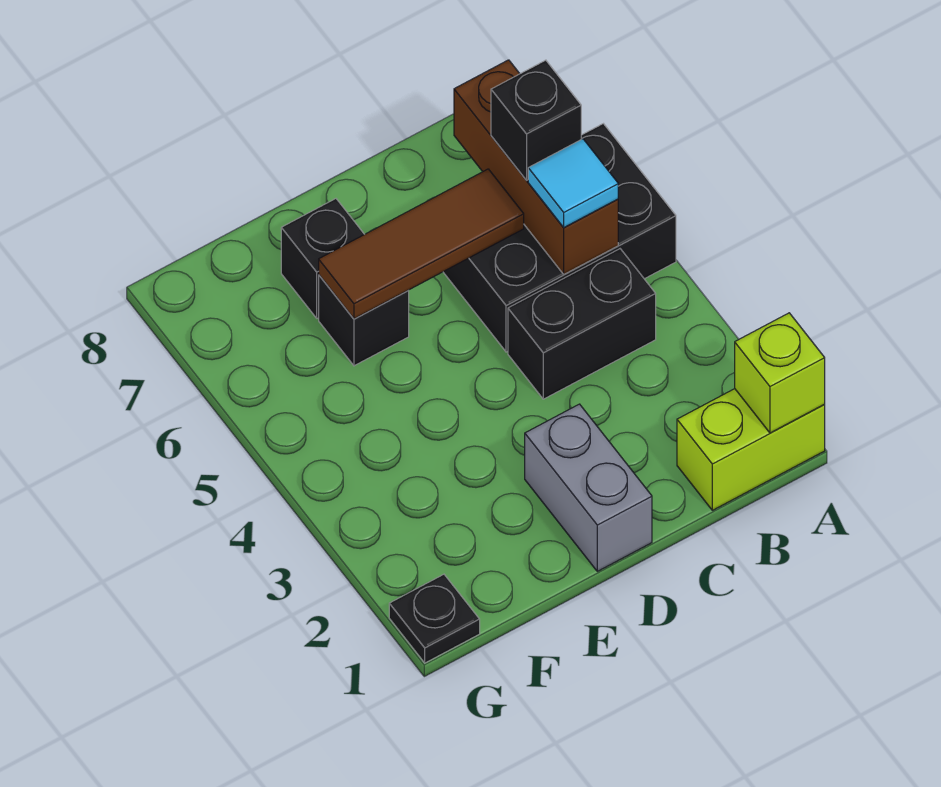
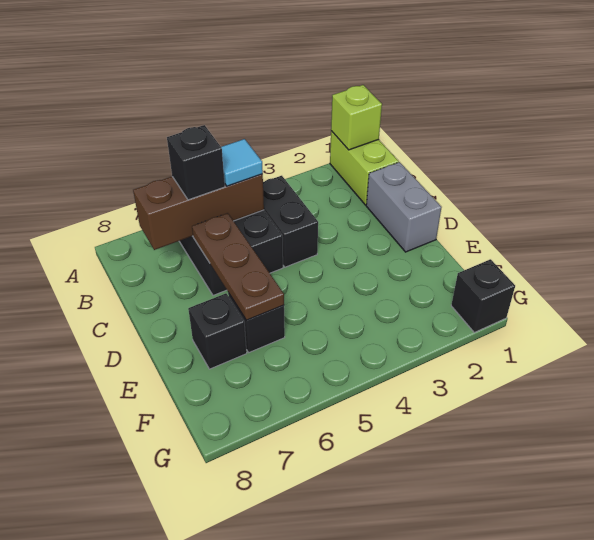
brown 1x3 tile [319,169,524,319] -> brown 1x3 plate [192,213,284,320]
grey 1x2 brick [525,404,652,571] -> grey 1x2 brick turned to [366,162,442,252]
black 1x1 plate [389,574,480,663] -> black 1x1 brick [451,259,515,332]

